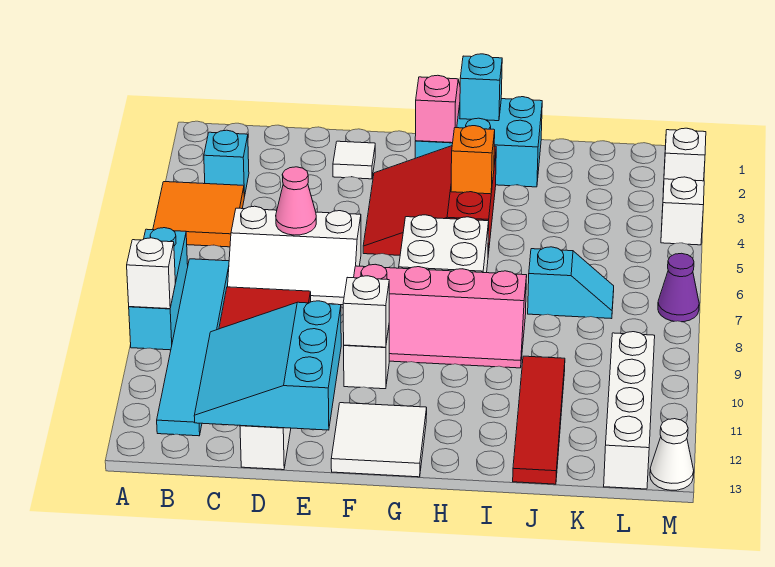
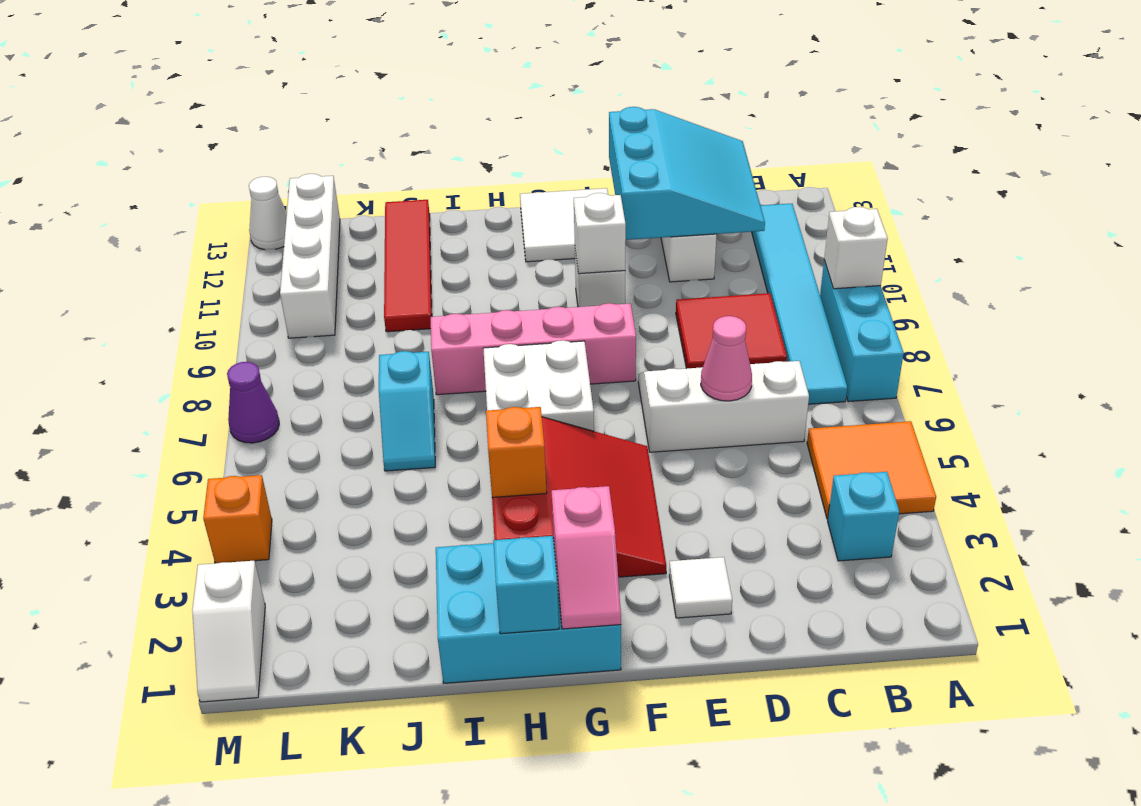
cyan 1x2 slope [528,247,614,319] -> cyan 1x2 slope turned to [379,351,435,471]
white 1x1 brick [661,177,704,245] -> orange 1x1 brick [203,475,272,563]

